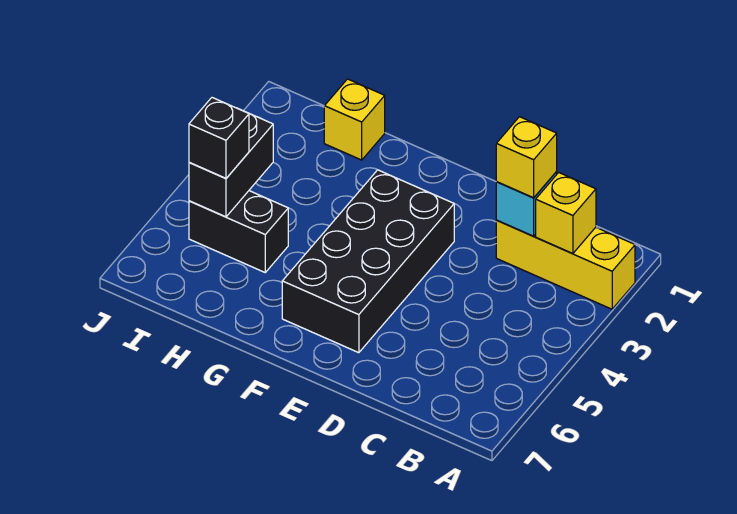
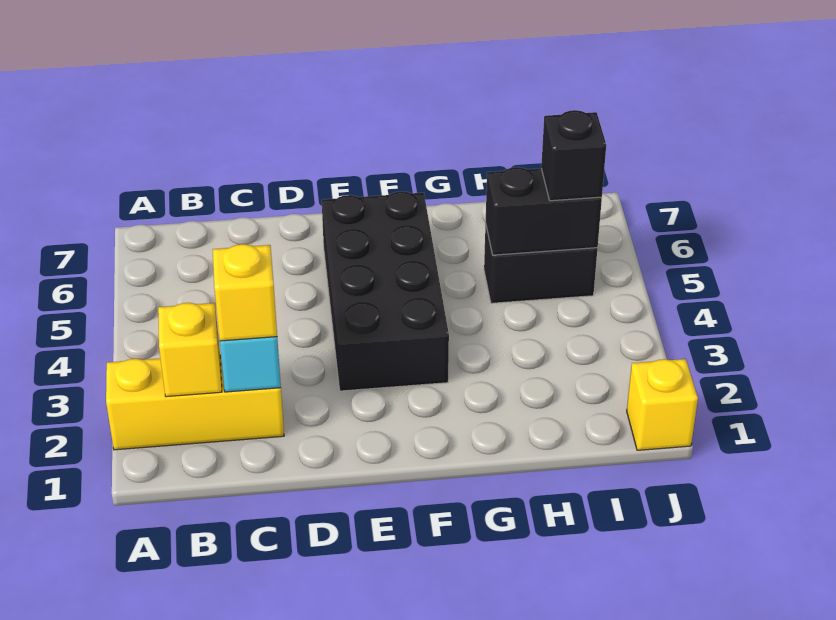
yellow 1x1 brick [324,79,385,160] -> yellow 1x1 brick moved to [627,359,698,450]
black 1x2 brick [189,114,273,217] -> black 1x2 brick turned to [486,167,602,255]

